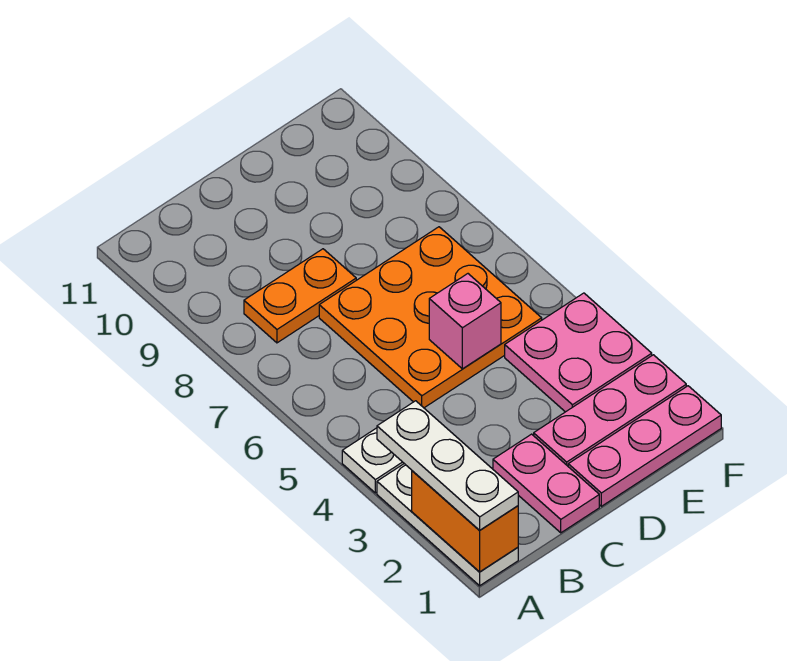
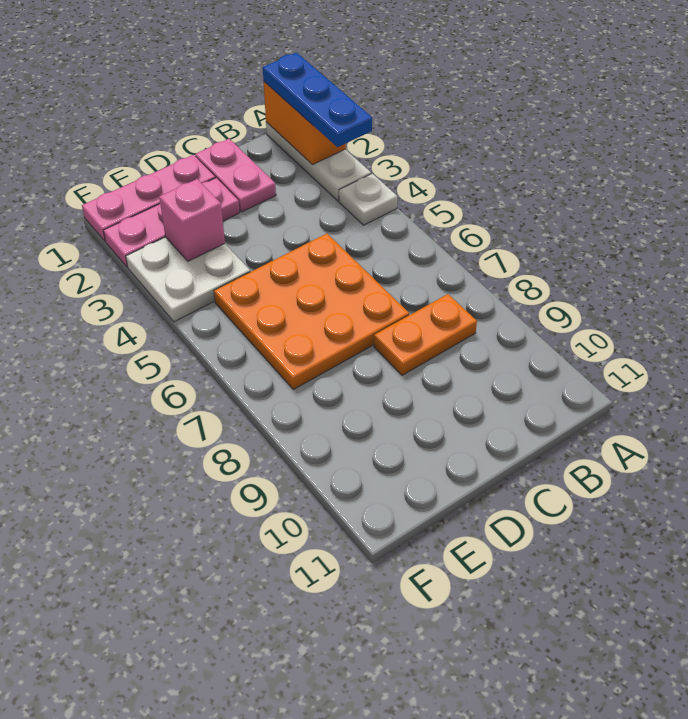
white 1x3 plate [377,401,518,530] -> blue 1x3 plate [263,53,372,147]
pink 1x1 brick [429,274,501,369] -> pink 1x1 brick moved to [159,179,225,261]
pink 2x2 plate [505,293,652,412] -> white 2x2 plate [126,237,250,322]

